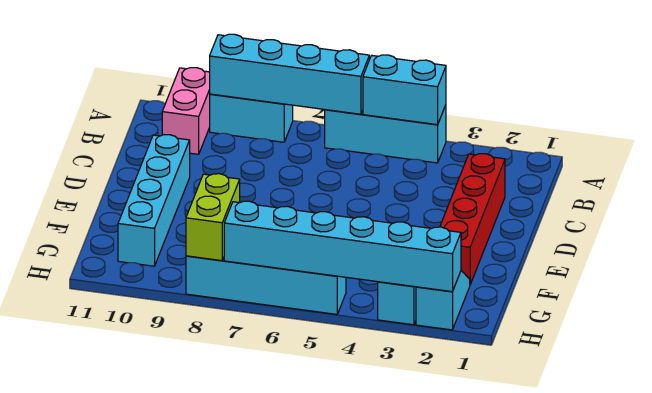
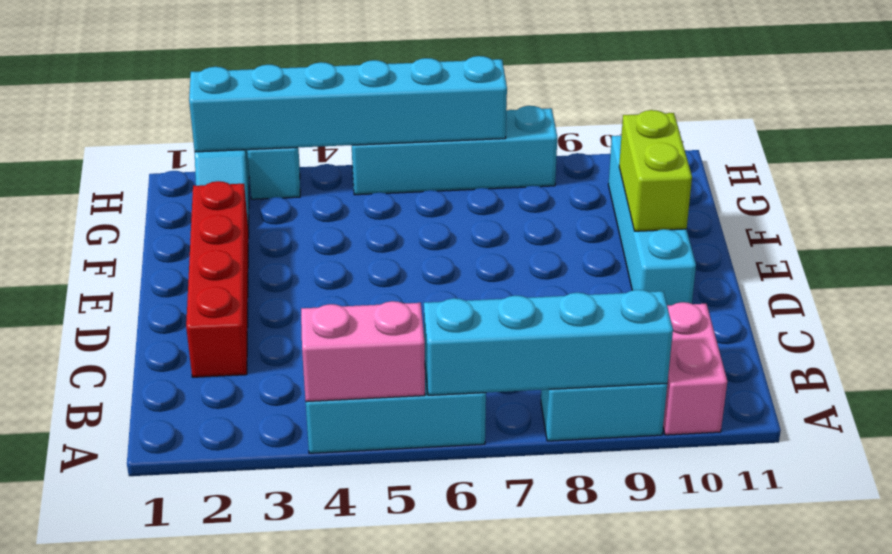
cyan 1x2 brick [363,55,446,125] -> pink 1x2 brick [301,301,425,402]
lime 1x2 brick [186,174,240,261] -> lime 1x2 brick moved to [619,110,692,231]

